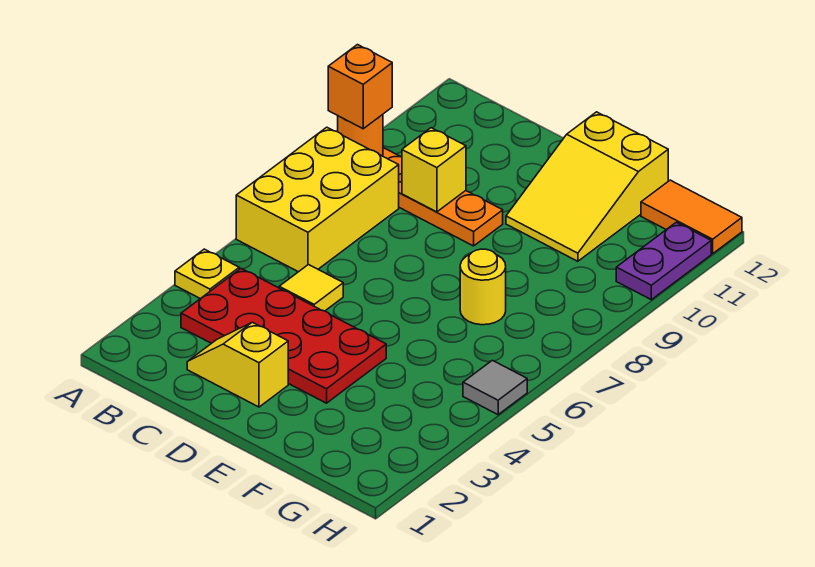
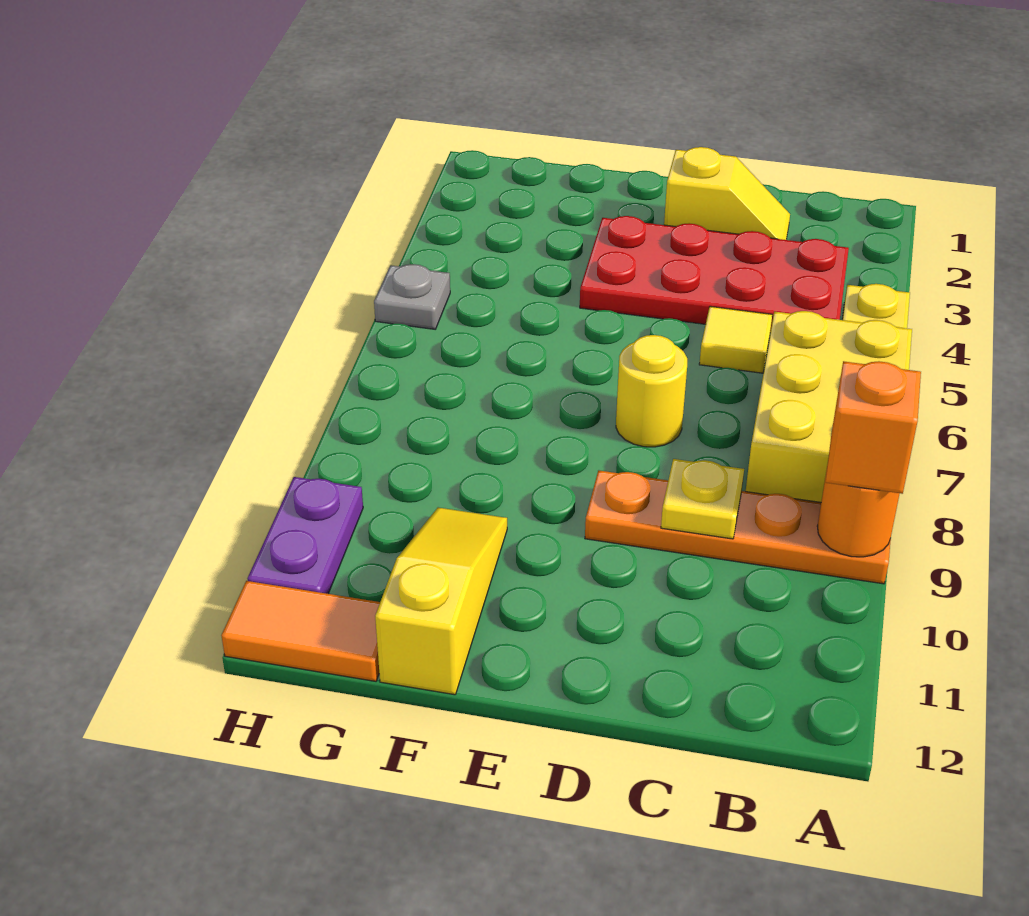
yellow 1x1 brick [402,128,466,212] -> yellow 1x1 plate [661,459,744,539]
yellow 2x3 slope [506,112,668,261] -> yellow 1x3 slope [375,507,507,695]
yellow 1x1 round brick [460,249,506,325] -> yellow 1x1 round brick moved to [616,335,687,447]
grey 1x1 tile [463,360,527,415] -> grey 1x1 plate [374,264,450,329]

